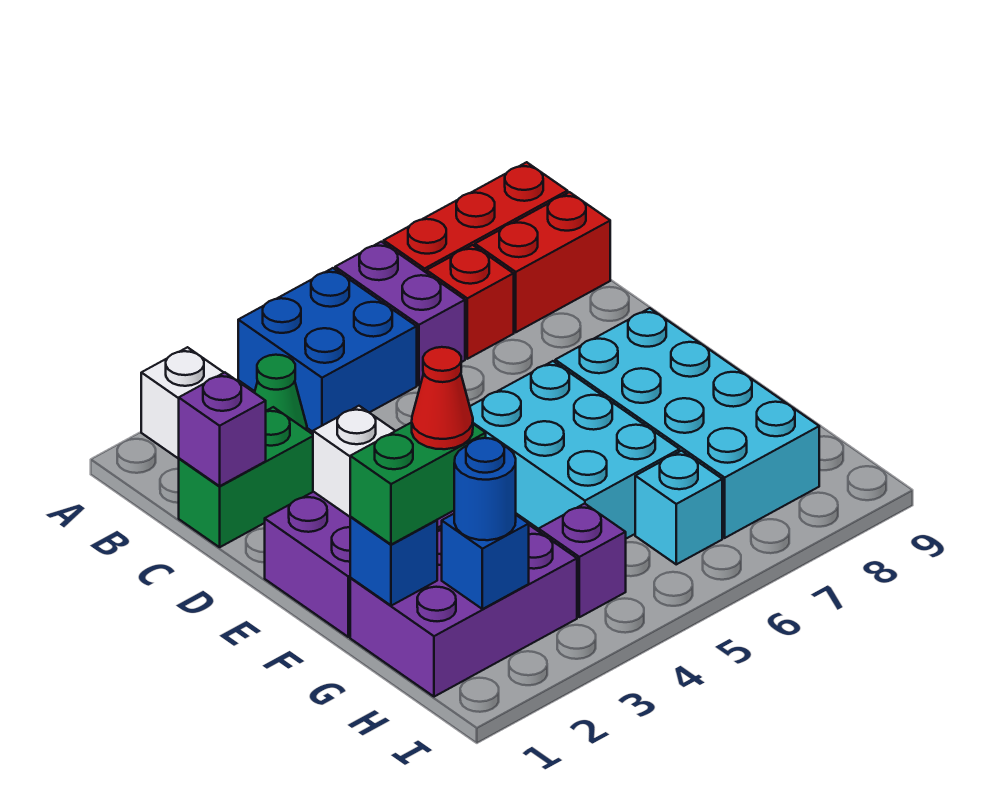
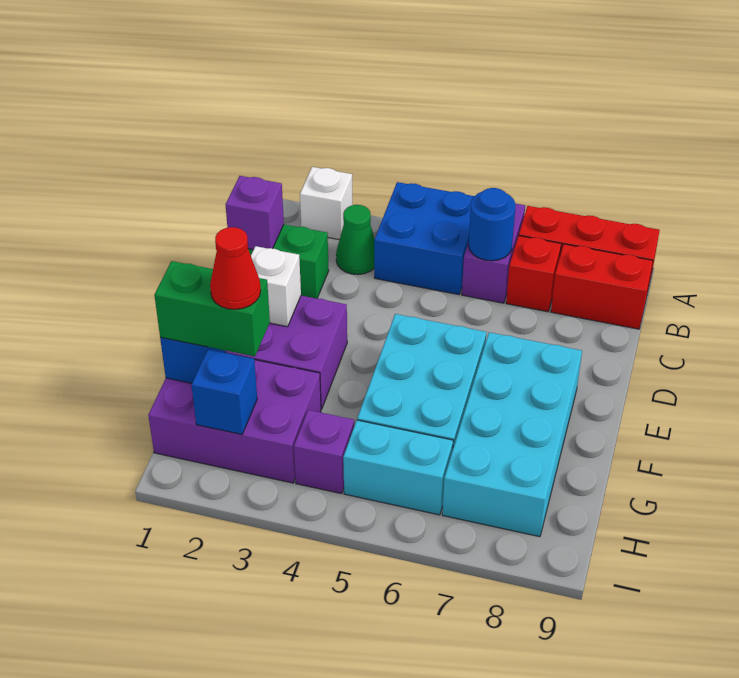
blue 1x1 round brick [454,438,516,540] -> blue 1x1 round brick moved to [468,188,516,261]
cyan 1x1 brick [635,451,722,564] -> cyan 1x2 brick [343,420,453,515]

